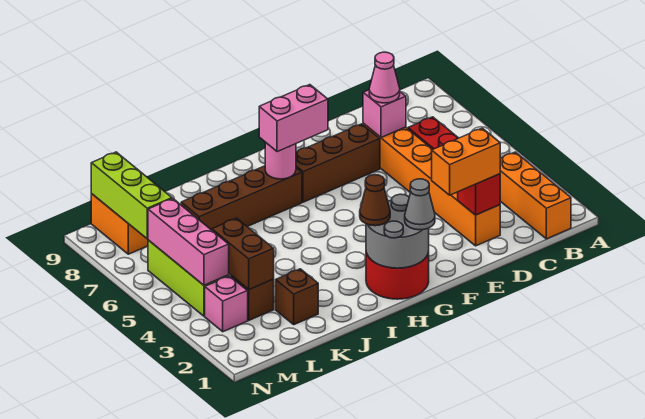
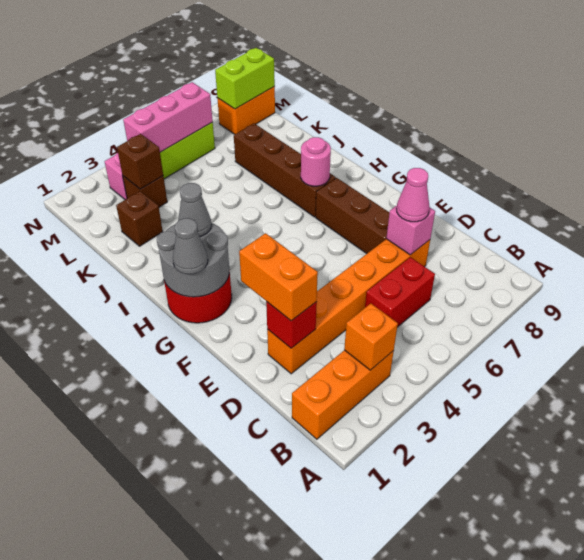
none -> orange 1x1 brick [344,303,398,370]
pink 1x2 brick [259,85,328,152] -> none
brown 1x1 cone [360,175,390,226] -> grey 1x1 cone [178,183,211,237]
brown 1x2 brick [212,218,274,290] -> brown 1x1 brick [117,134,163,189]
lime 1x3 brick [91,152,172,239] -> lime 1x2 brick [215,48,275,109]

